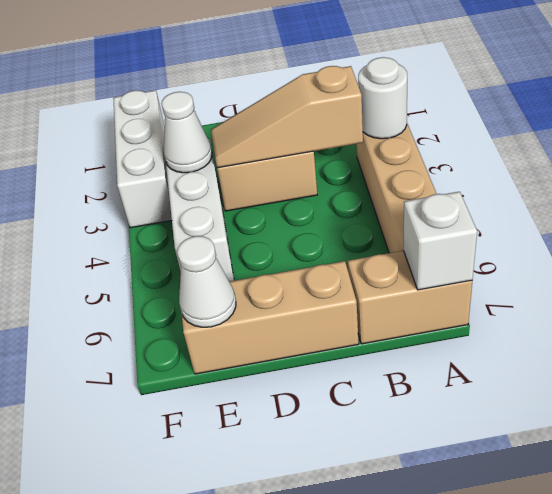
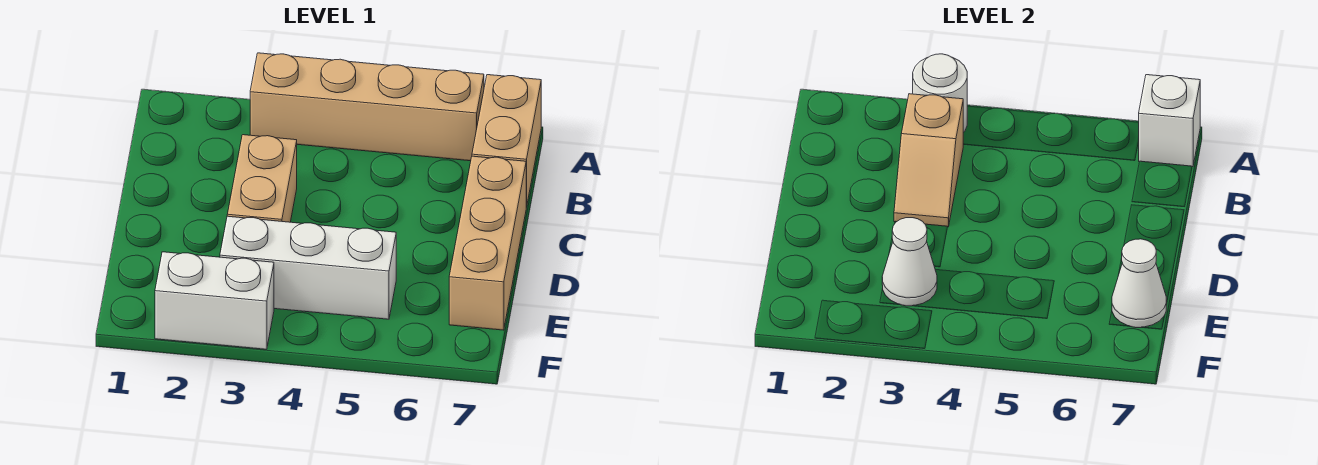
tan 1x3 slope [211,66,363,168] -> tan 1x2 slope [894,94,963,227]
white 1x3 brick [113,90,172,228] -> white 1x2 brick [155,252,274,349]

